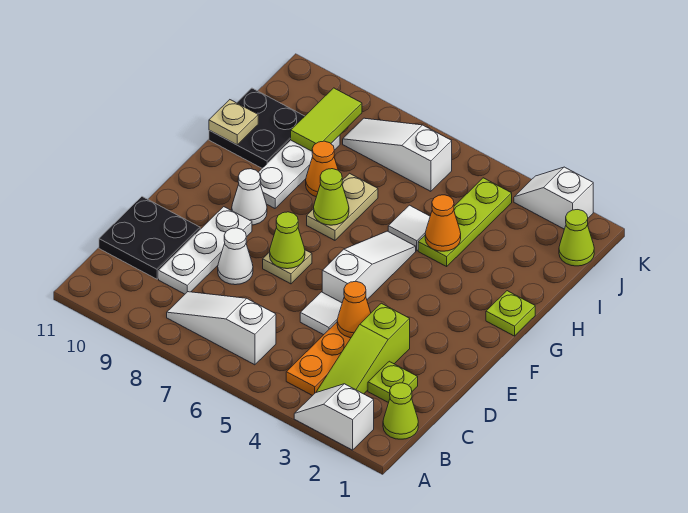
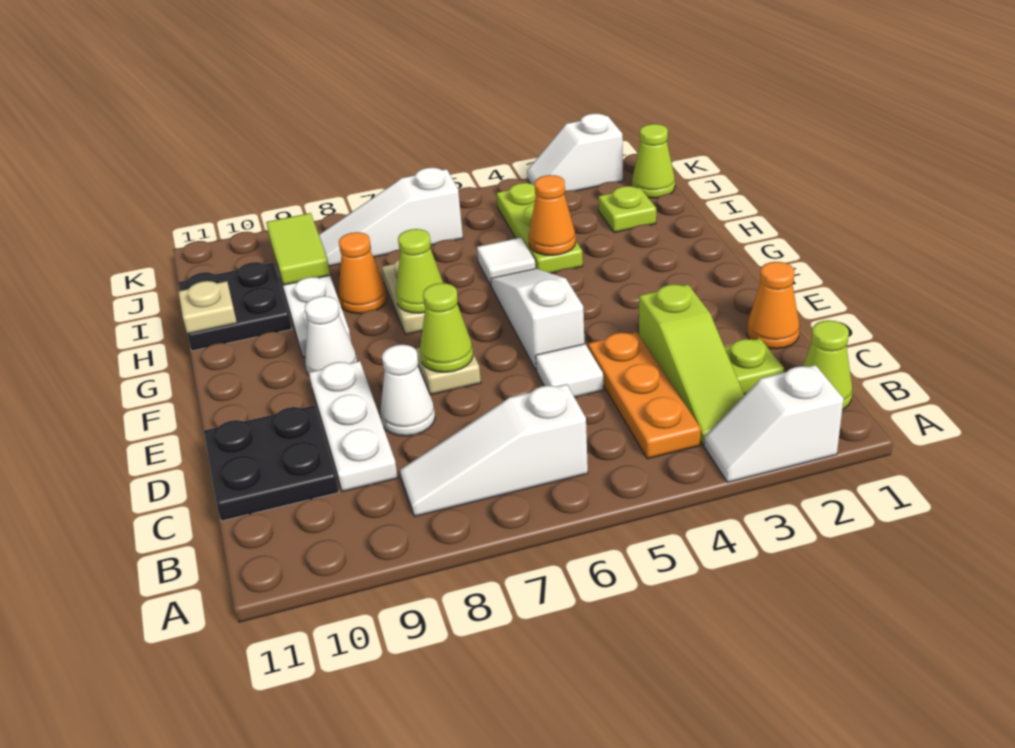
orange 1x1 cone [337,282,371,338] -> orange 1x1 cone moved to [747,262,799,349]
lime 1x1 plate [486,291,535,336] -> lime 1x1 plate moved to [598,186,656,233]

